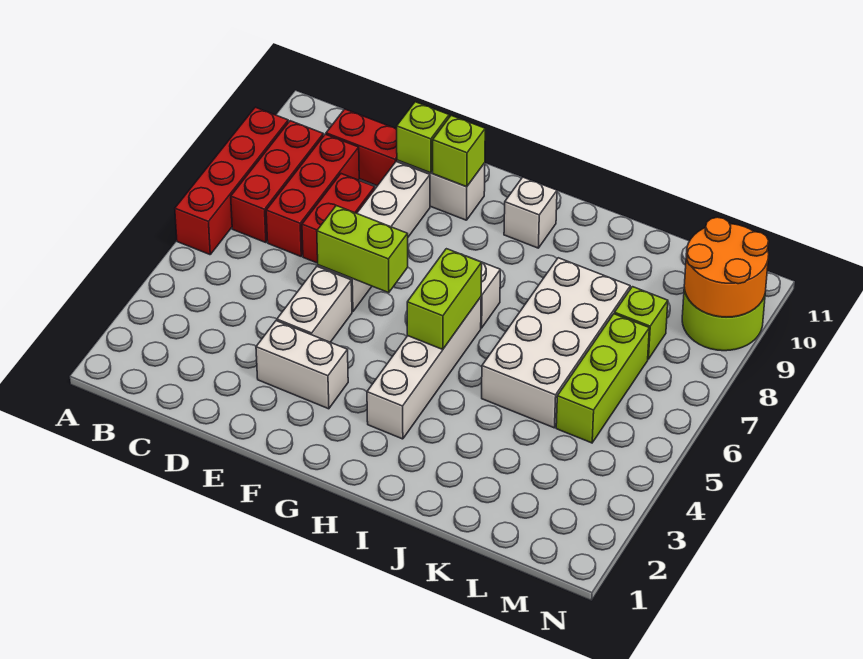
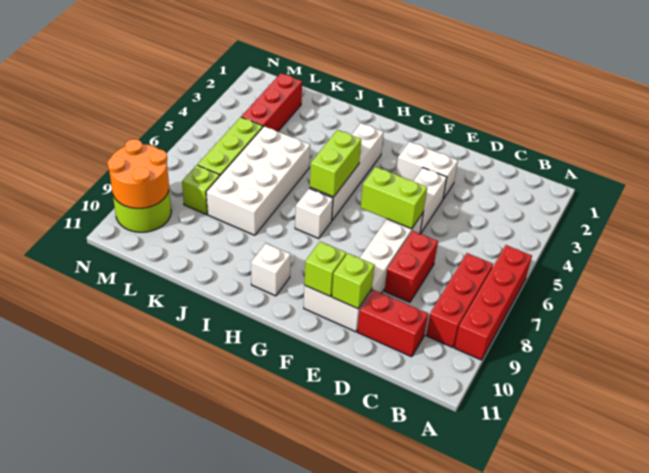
red 1x3 brick [266,134,359,256] -> red 1x3 brick moved to [241,73,302,131]

